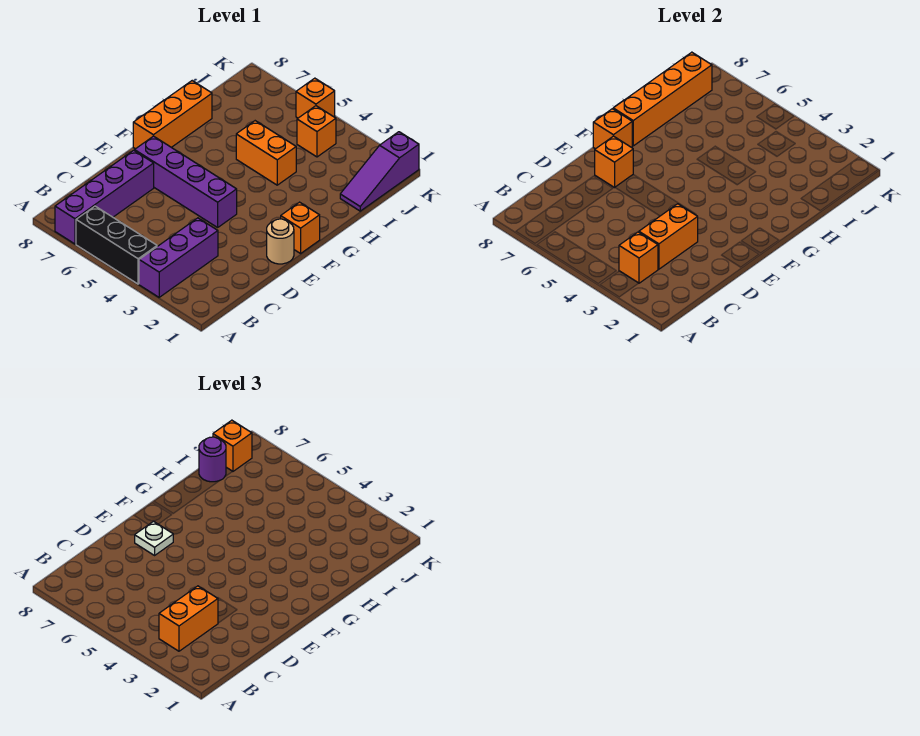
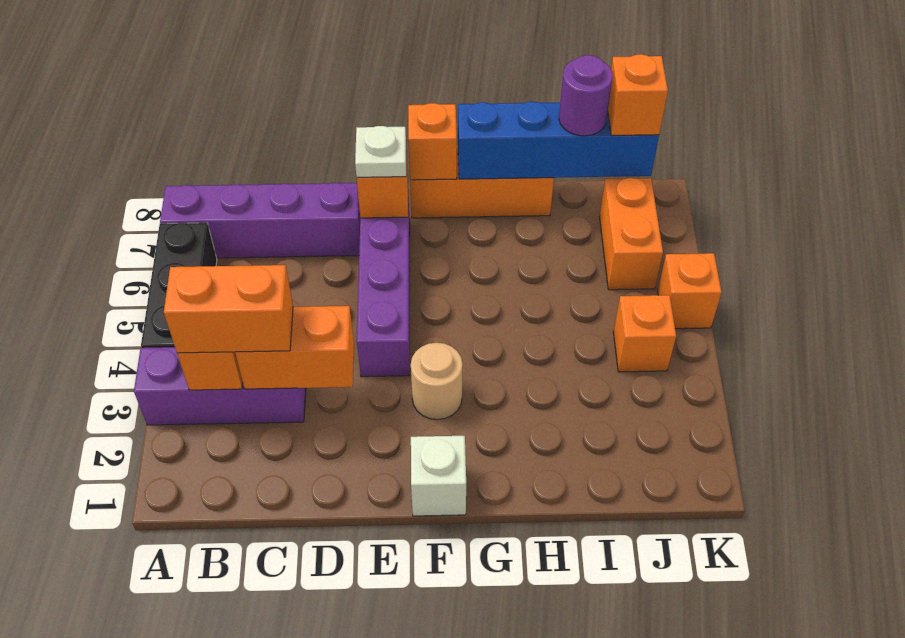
tan 1x1 round brick [267,219,294,264] -> tan 1x1 round brick moved to [411,343,463,420]
orange 1x1 brick [281,202,320,253] -> white 1x1 brick [411,436,466,516]
orange 1x4 brick [613,52,712,146] -> blue 1x4 brick [458,102,659,179]
orange 1x2 brick [236,121,296,185] -> orange 1x2 brick moved to [599,178,663,290]
purple 1x3 slope [340,132,419,211] -> none

